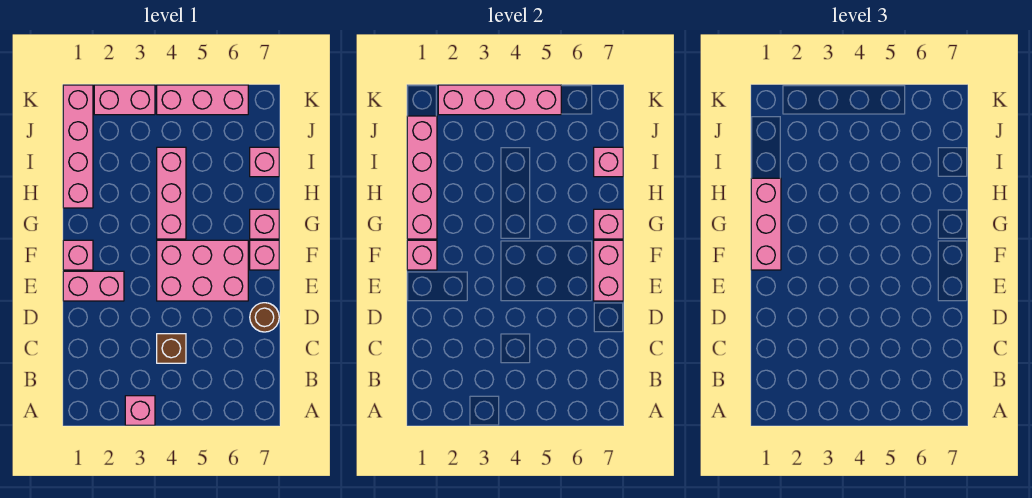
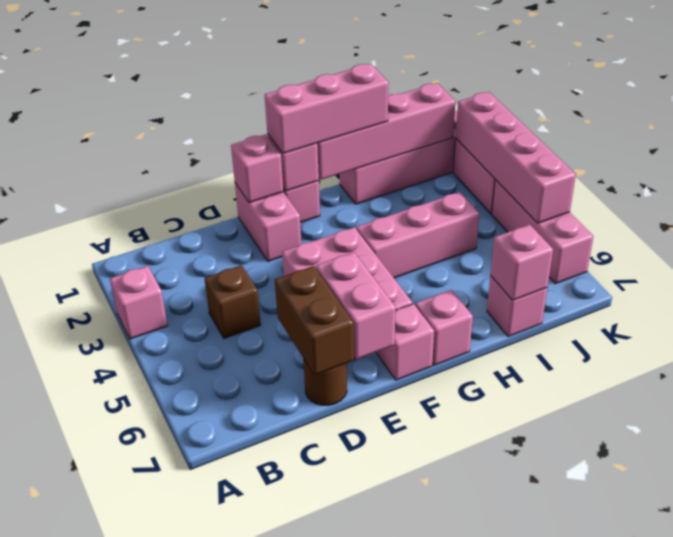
none -> brown 1x2 brick [275,266,354,375]
pink 1x2 brick [594,240,623,301] -> pink 1x2 brick turned to [316,252,396,359]
pink 1x1 brick [594,209,623,239] -> pink 1x1 brick moved to [231,134,284,203]

